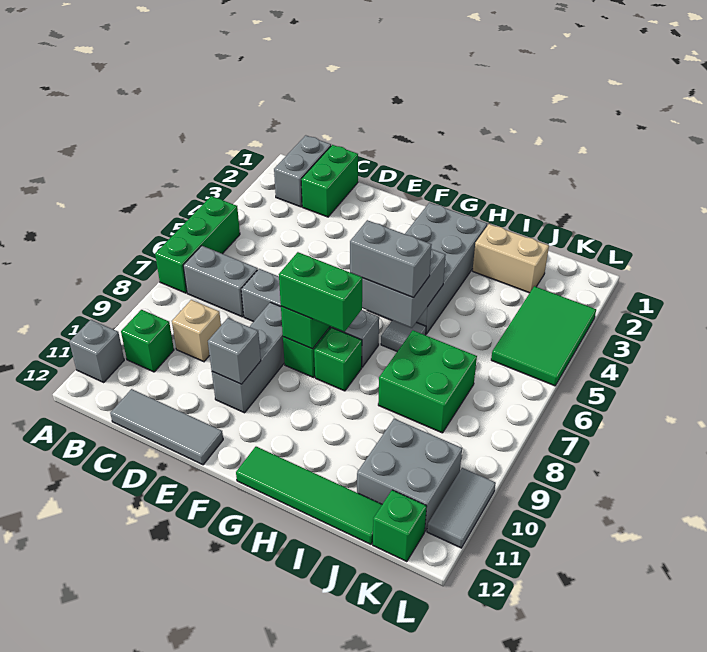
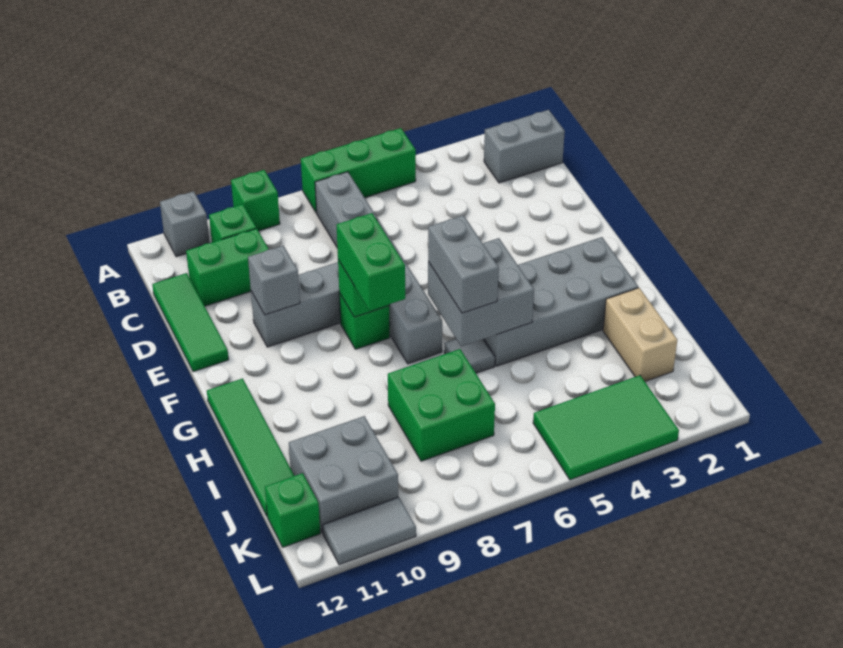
green 1x2 brick [301,145,358,217] -> green 1x2 brick moved to [186,229,268,306]
tan 1x1 brick [172,300,221,362] -> none
grey 1x3 tile [110,389,223,465] -> green 1x3 tile [152,273,229,372]
green 1x1 brick [314,328,362,391] -> green 1x1 brick moved to [231,170,280,231]

